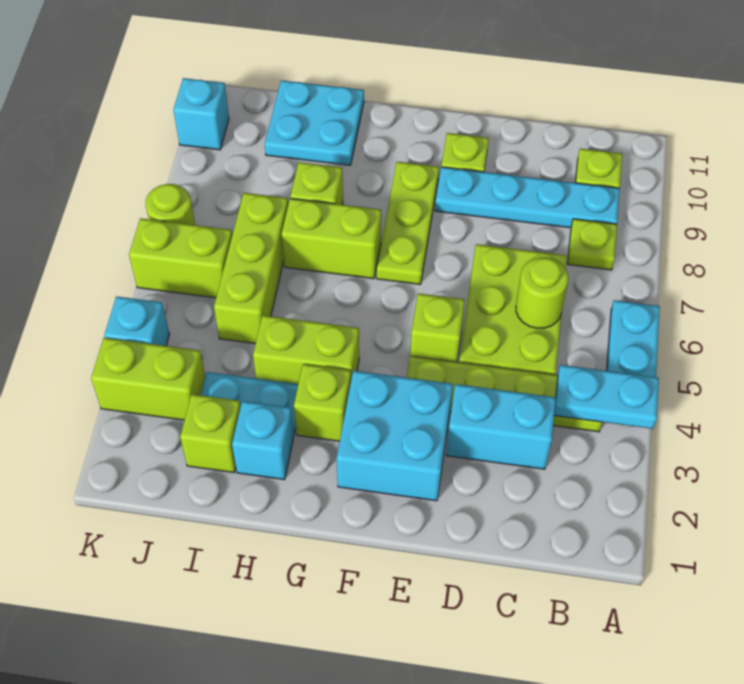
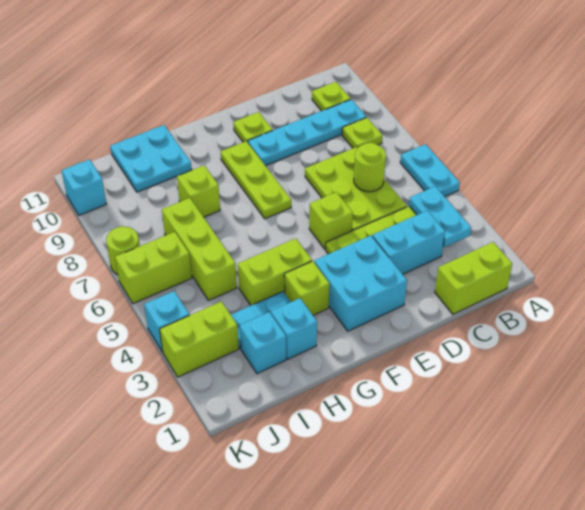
cyan 1x2 plate [554,365,659,429] -> cyan 1x2 plate turned to [409,186,471,247]
lime 1x2 brick [282,198,381,279] -> lime 1x2 brick moved to [435,242,512,314]
lime 1x1 brick [180,394,241,473] -> cyan 1x1 brick [240,312,286,374]

